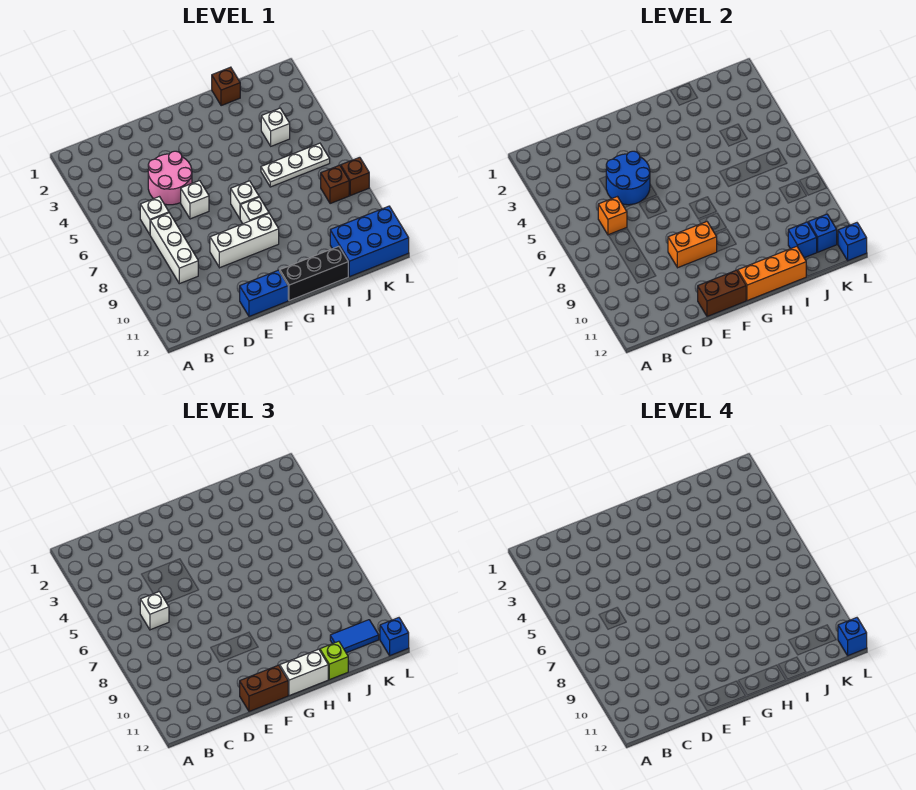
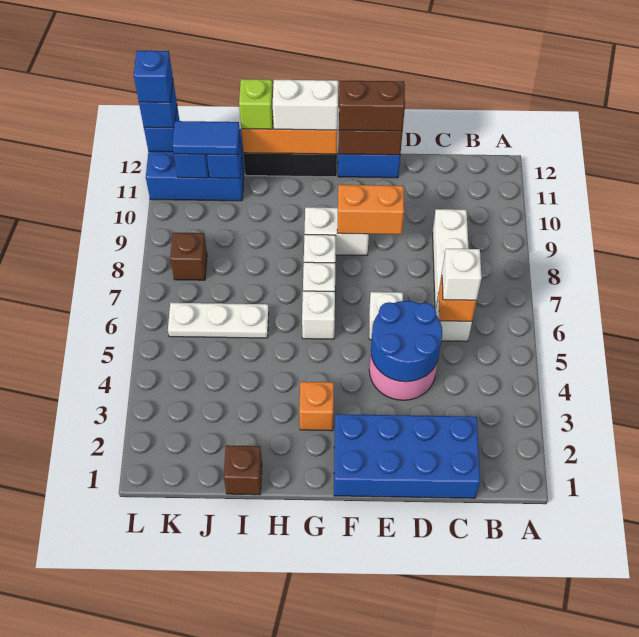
none -> blue 2x4 brick [334,414,480,498]
white 1x3 brick [210,214,279,268] -> white 1x2 brick [304,207,369,255]
none -> orange 1x1 brick [299,382,334,431]
white 1x1 brick [261,108,290,146] -> white 1x1 brick moved to [302,291,335,339]
brown 1x1 brick [341,157,369,196] -> none

